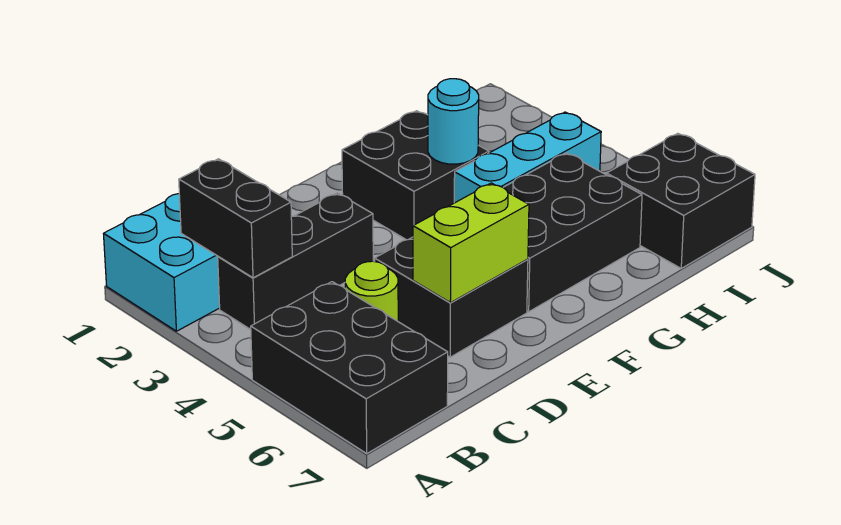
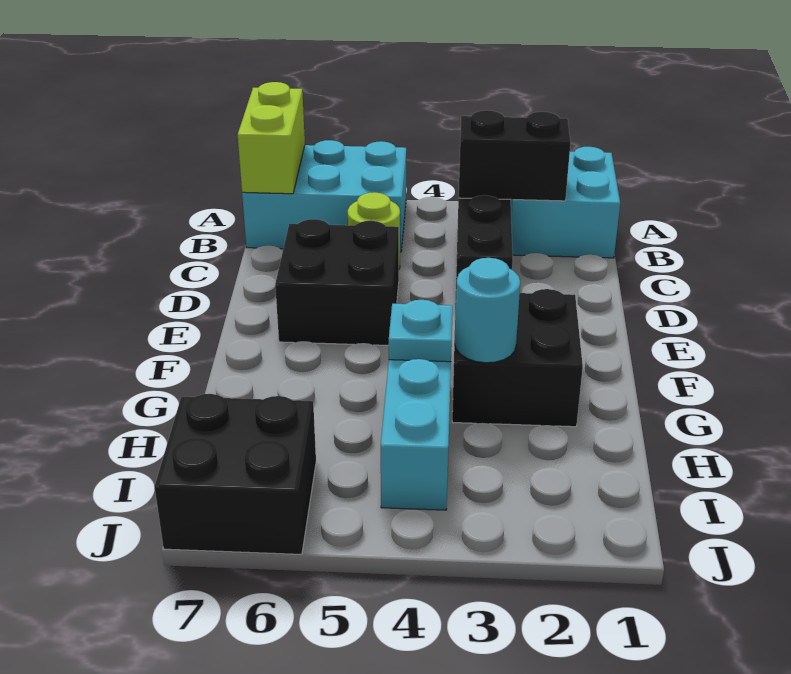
black 2x3 brick [251,282,448,453] -> cyan 2x3 brick [242,140,406,252]
lime 1x2 brick [413,183,529,303] -> lime 1x2 brick moved to [238,82,305,194]
black 2x3 brick [503,153,642,312] -> none
none -> cyan 1x1 plate [389,300,453,362]

